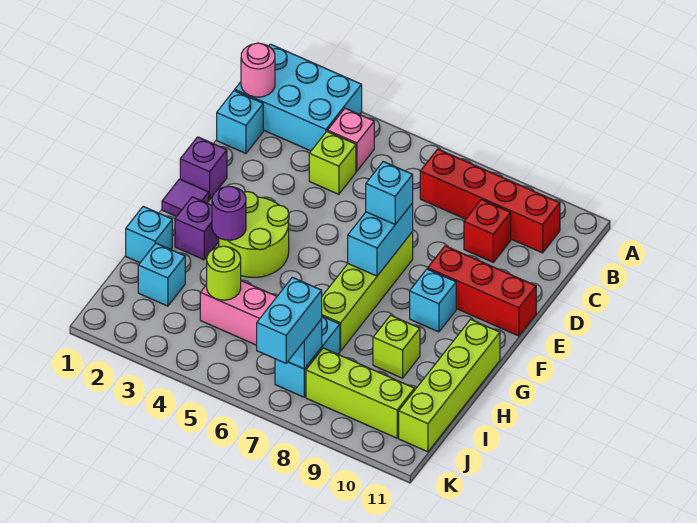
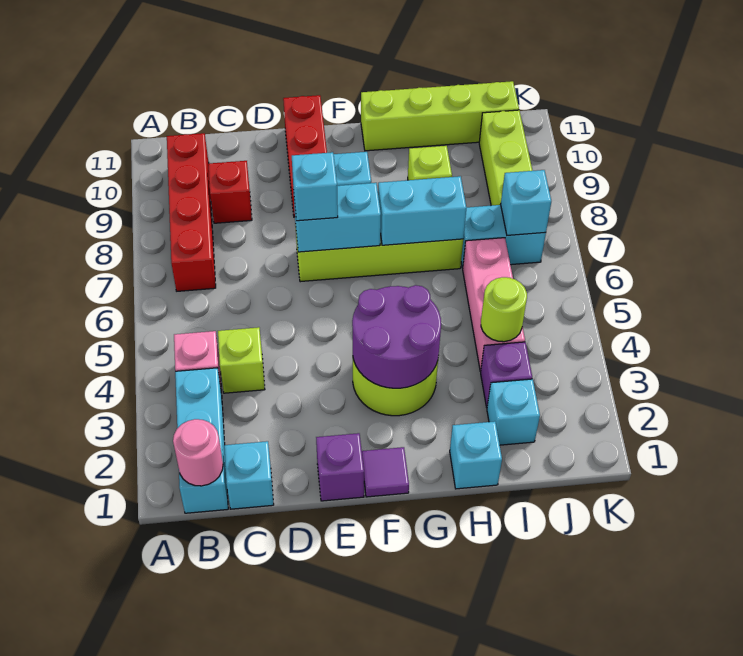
cyan 2x3 brick [235,44,362,151] -> cyan 1x3 brick [175,368,228,513]
purple 1x1 brick [175,197,219,260] -> purple 1x1 brick moved to [481,342,532,407]
purple 1x1 round brick [212,186,246,240] -> purple 2x2 round brick [352,285,441,388]
cyan 1x2 brick [257,277,322,363] -> cyan 1x2 brick moved to [378,176,467,245]

